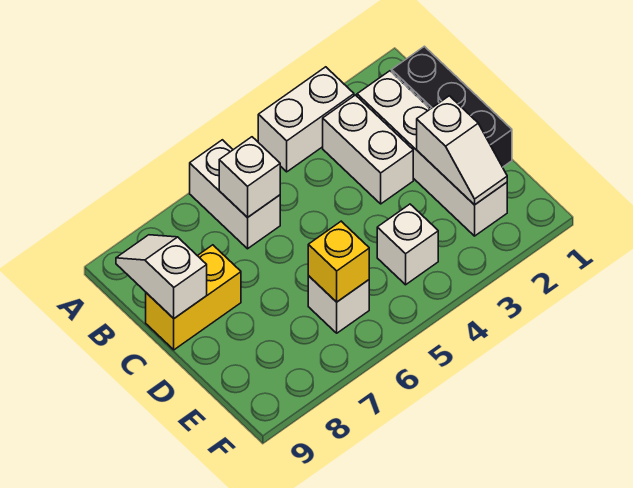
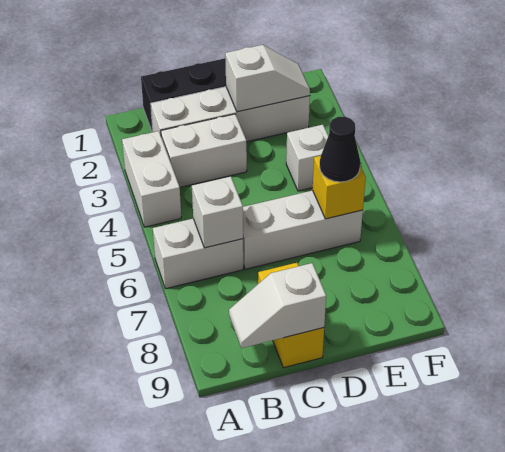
white 1x1 brick [308,276,369,333] -> white 1x3 brick [243,190,363,269]
none -> black 1x1 cone [320,116,361,182]

